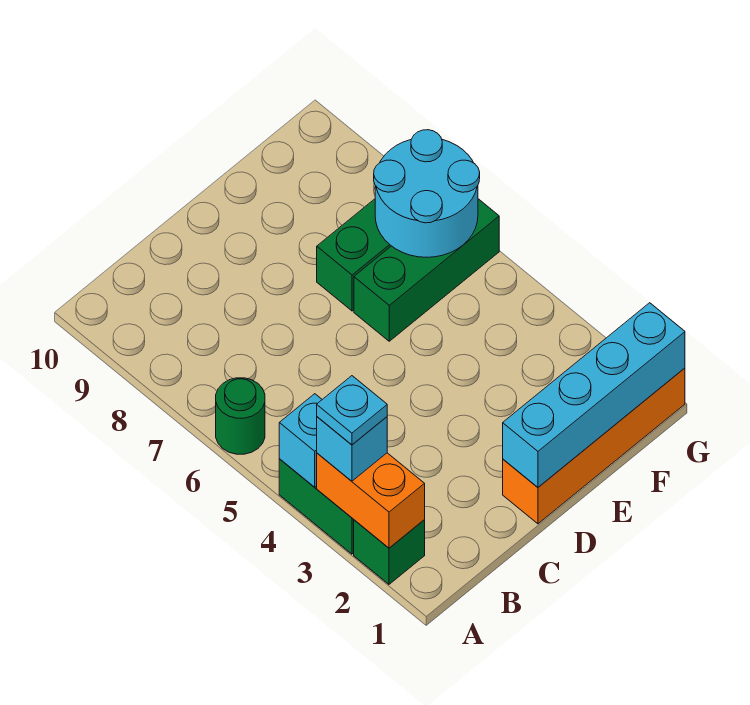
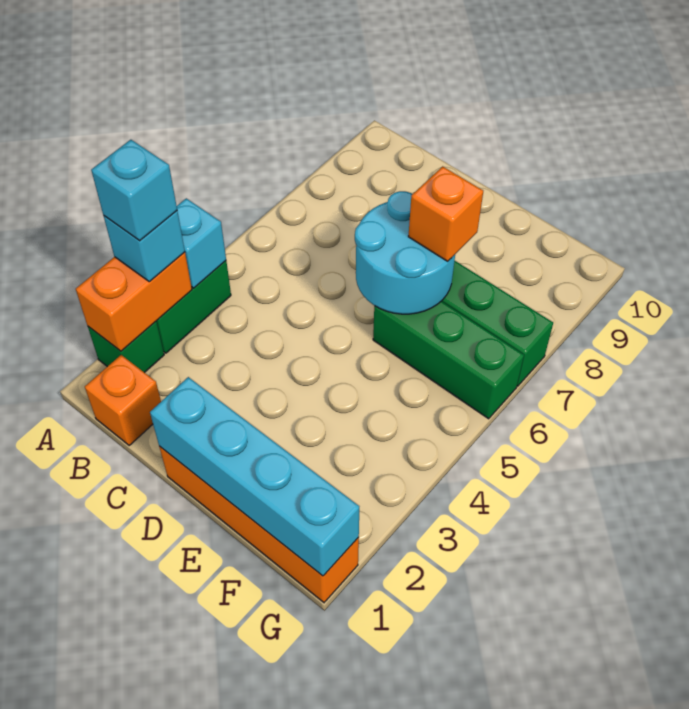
cyan 1x1 plate [317,376,387,445] -> cyan 1x1 brick [91,140,177,241]
green 1x1 round brick [216,378,265,454] -> none
none -> orange 1x1 brick [85,355,161,445]
none -> orange 1x1 brick [408,166,483,261]
cyan 2x2 round brick [374,130,480,257] -> cyan 2x2 round brick moved to [355,191,455,314]

